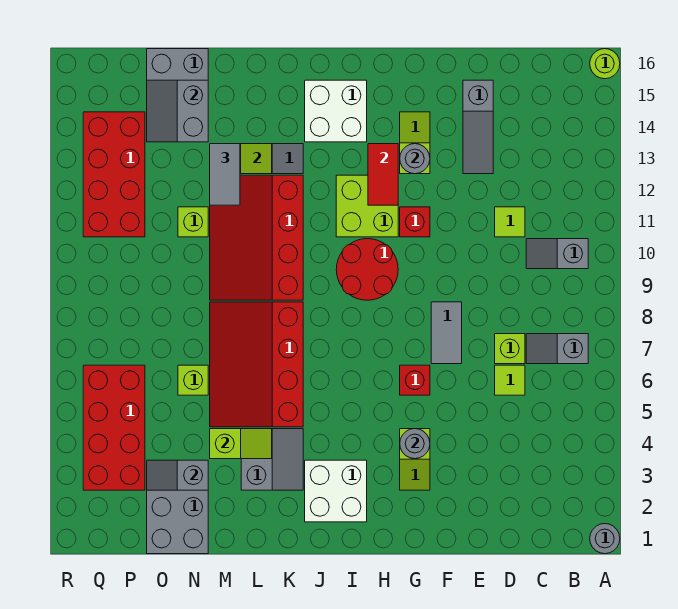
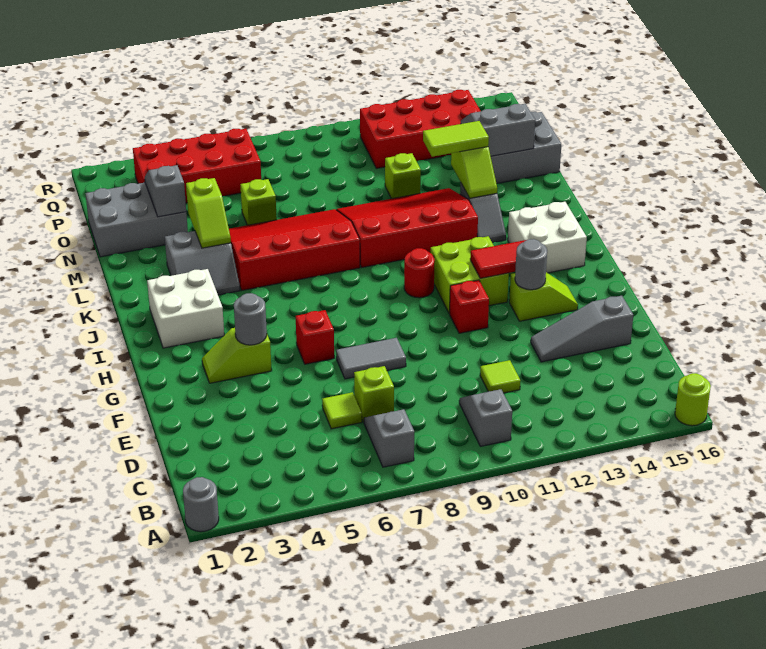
red 2x2 round brick [336,239,398,300] -> red 1x1 round brick [404,248,435,298]
grey 1x2 tile [210,144,240,205] -> lime 1x2 tile [423,121,489,157]

